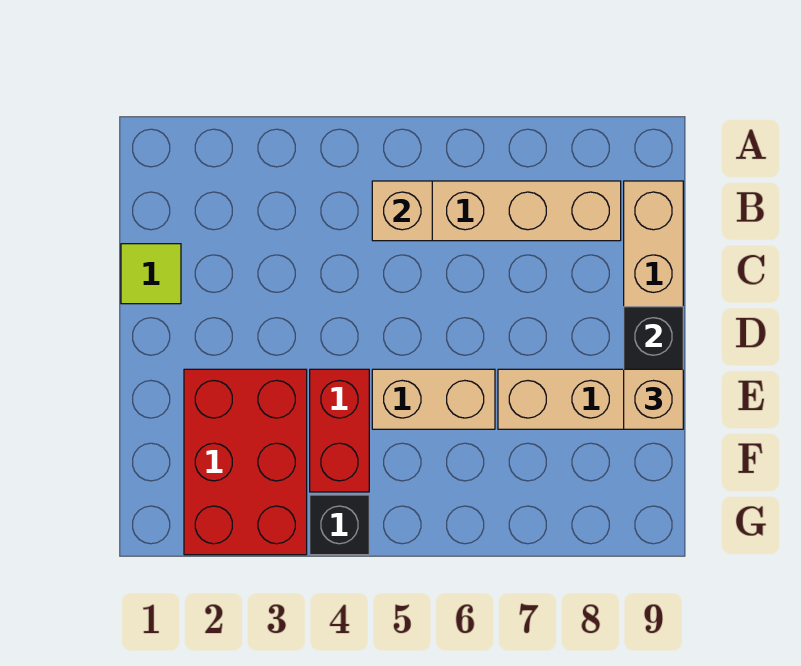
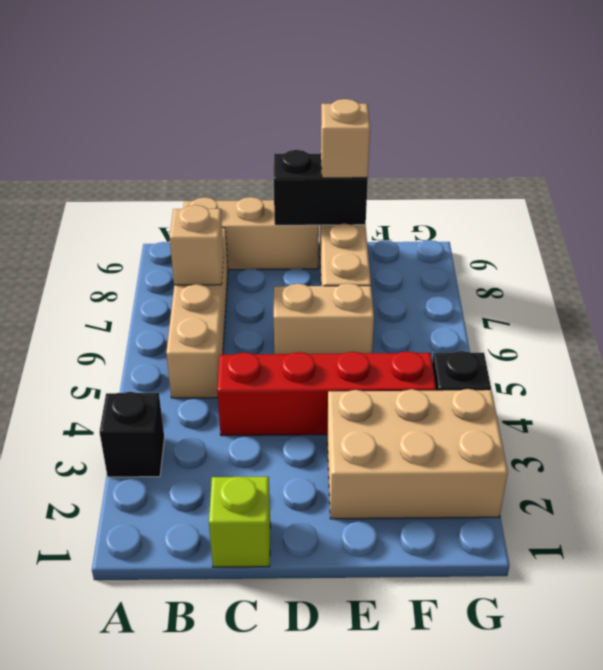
none -> black 1x1 brick [100,392,164,477]
tan 1x1 brick [372,181,432,241] -> tan 1x1 brick moved to [170,205,224,285]
lime 1x1 tile [121,244,181,304] -> lime 1x1 brick [209,476,270,567]
red 2x3 brick [184,369,307,555] -> tan 2x3 brick [327,389,508,519]
red 1x2 brick [310,369,369,492] -> red 1x4 brick [217,351,436,436]
tan 1x2 brick [372,369,495,429] -> tan 1x2 brick turned to [274,283,374,354]

